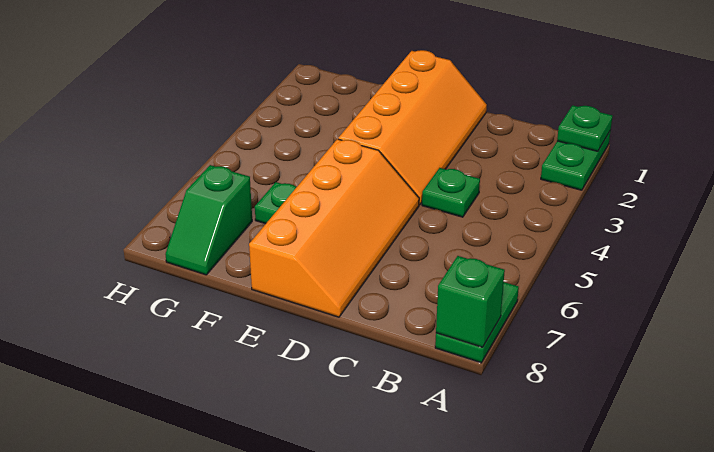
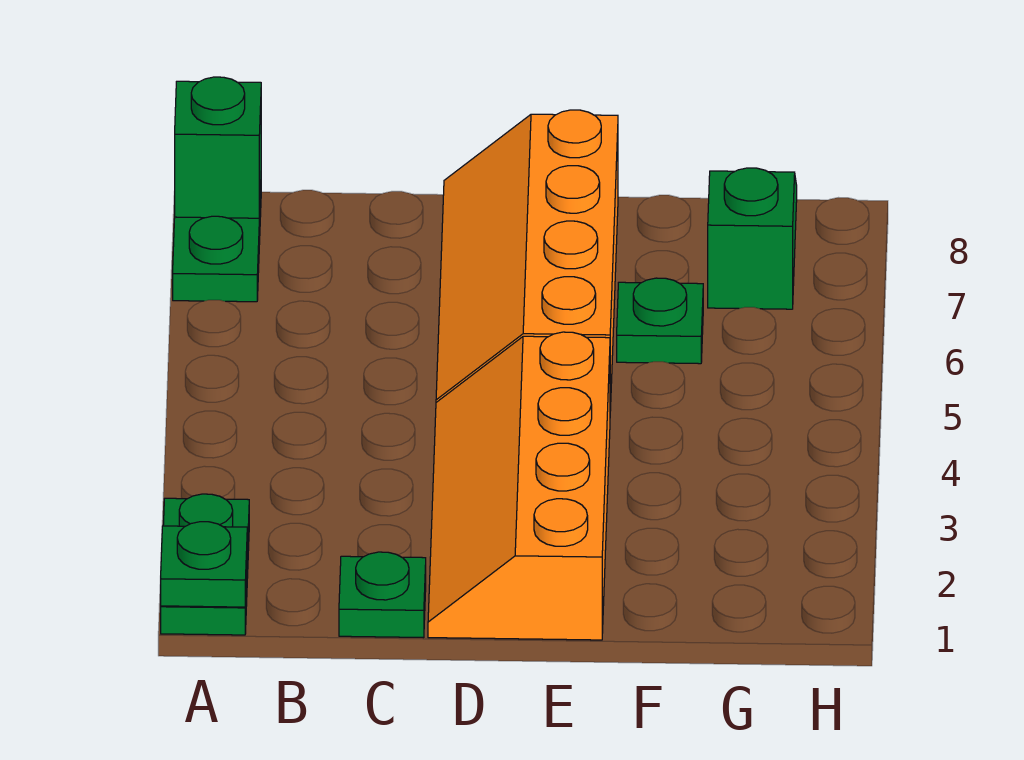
green 1x1 plate [422,168,480,217] -> green 1x1 plate moved to [339,552,426,638]

